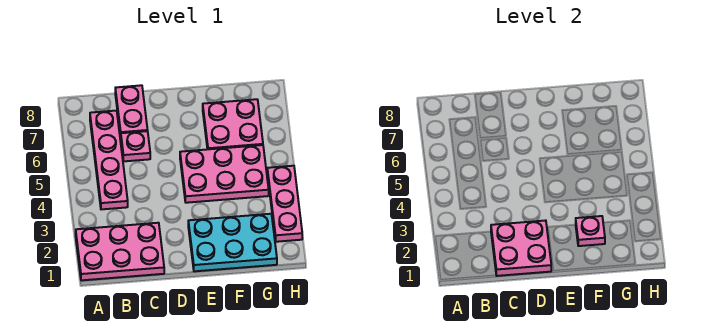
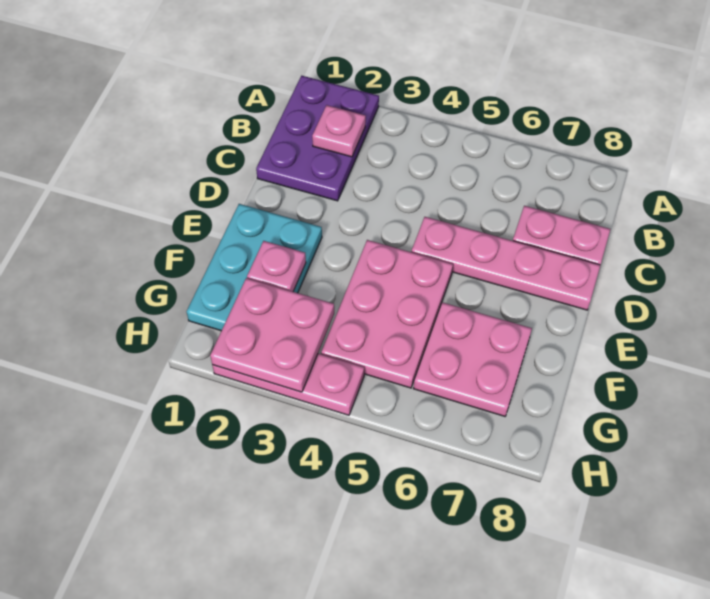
pink 2x3 plate [76,223,164,280] -> purple 2x3 plate [256,76,379,201]
pink 1x4 plate [90,111,128,209] -> pink 1x4 plate moved to [411,217,600,310]
pink 2x2 plate [491,220,551,276] -> pink 2x2 plate moved to [210,278,334,392]
pink 1x1 plate [121,131,150,161] -> pink 1x1 plate moved to [312,105,366,157]

